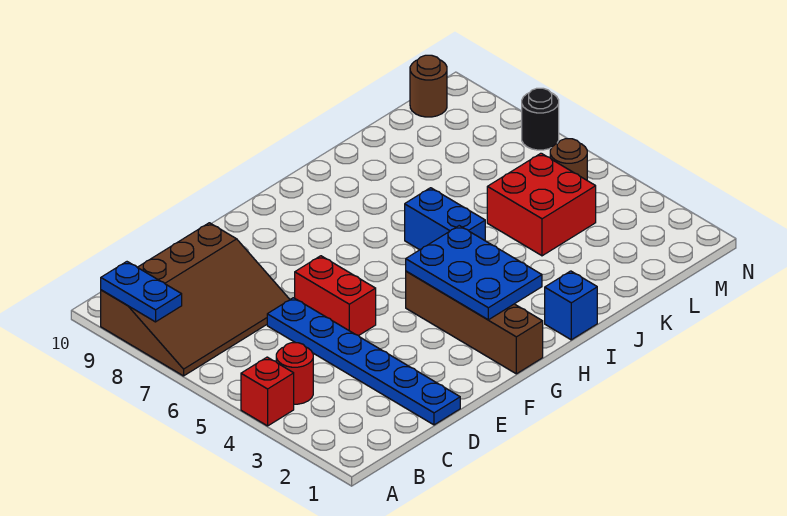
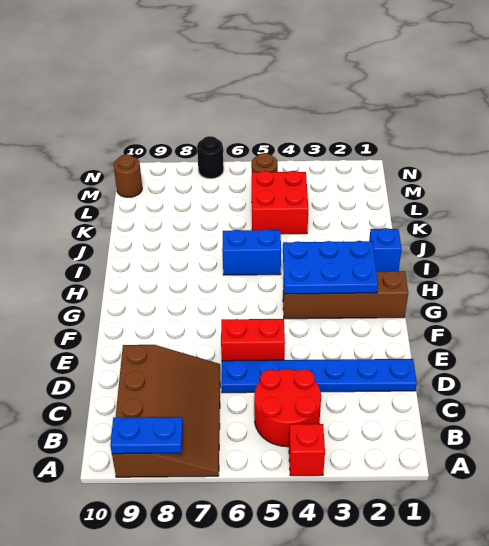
red 1x1 round brick [276,343,313,404] -> red 2x2 round brick [254,369,321,447]

